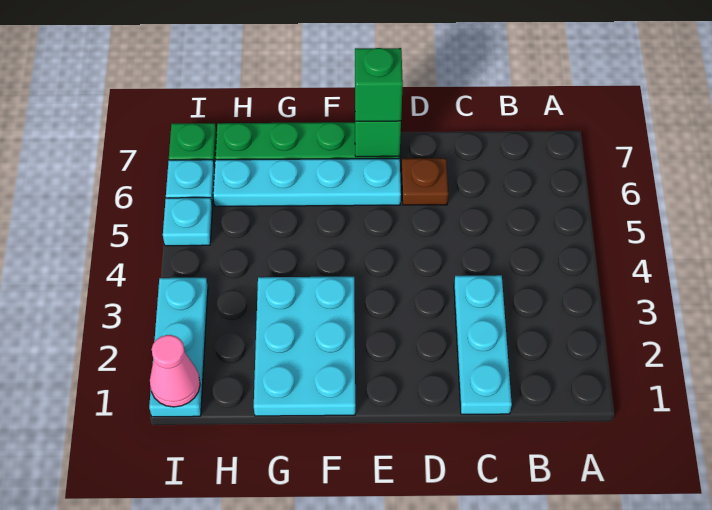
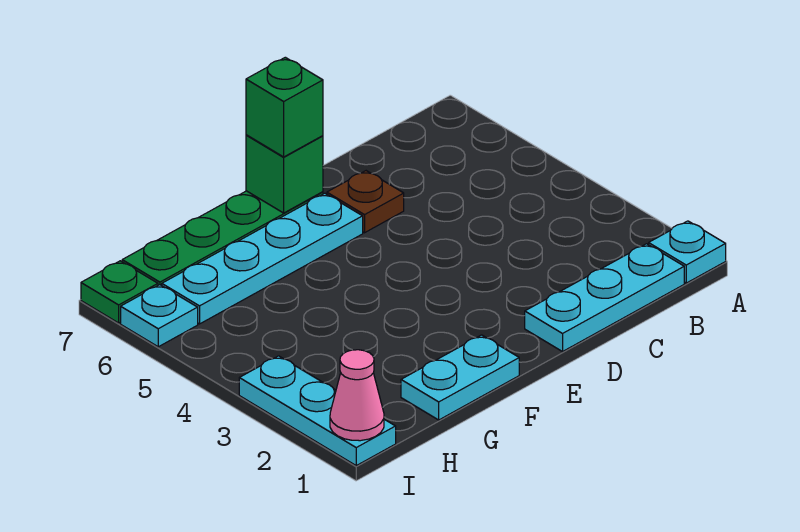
cyan 1x3 plate [454,275,512,414] -> cyan 1x3 plate turned to [525,244,684,352]
cyan 2x3 plate [254,277,355,416] -> cyan 1x2 plate [401,335,519,420]
cyan 1x1 plate [163,198,212,246] -> cyan 1x1 plate moved to [649,221,726,283]

